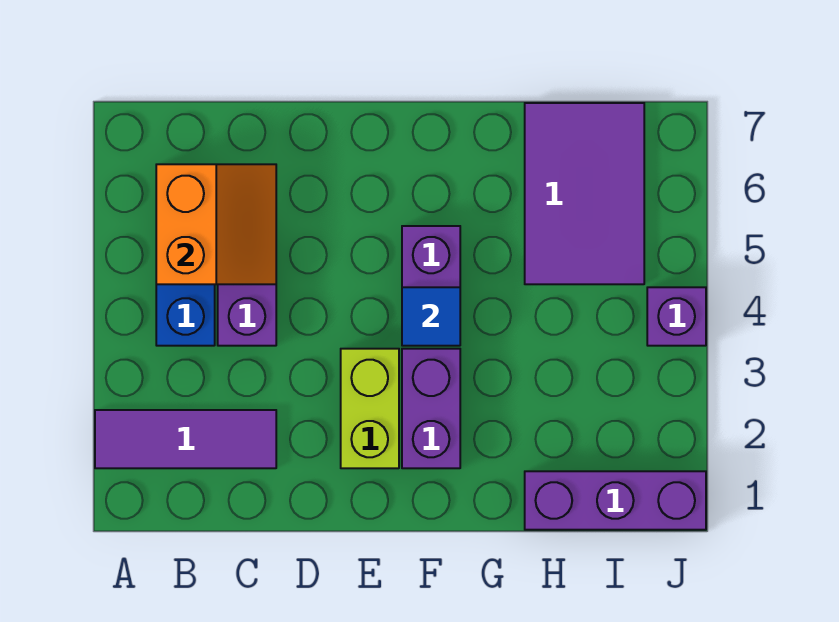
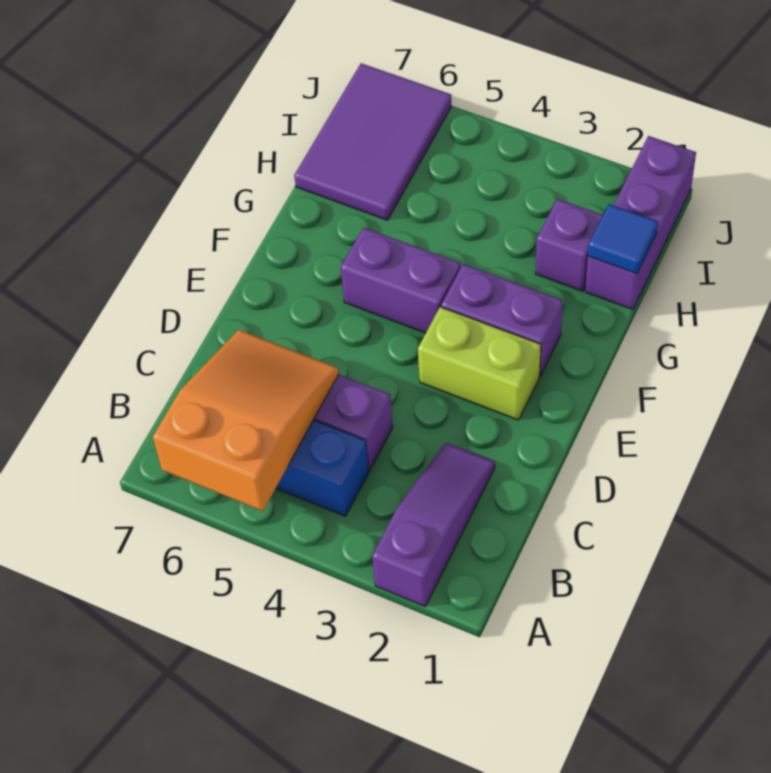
purple 1x3 tile [95,410,276,468] -> purple 1x3 slope [372,443,495,607]
orange 2x2 slope [156,164,276,284] -> orange 2x3 slope [153,330,339,511]
blue 1x1 tile [402,287,460,346] -> blue 1x1 tile moved to [588,204,658,274]
purple 2x3 tile [525,103,644,284] -> purple 2x3 tile turned to [294,63,451,220]
purple 1x1 brick [647,287,706,346] -> purple 1x1 brick moved to [535,199,603,291]

